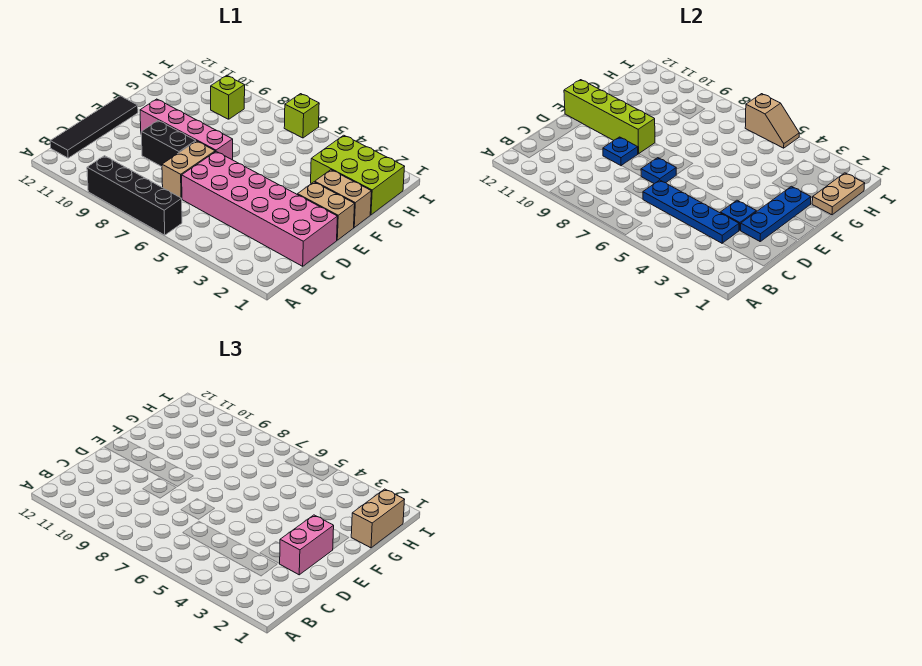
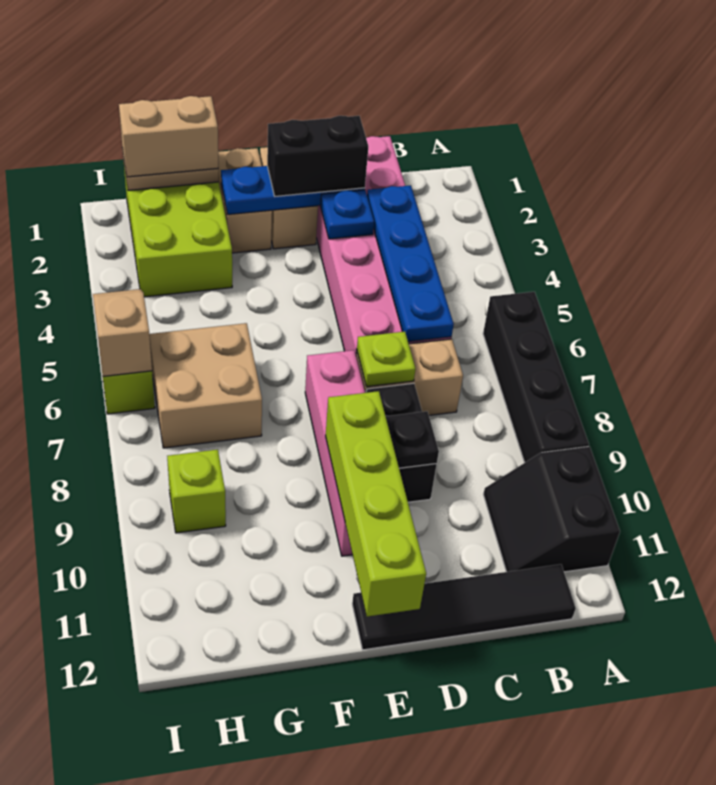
none -> black 2x2 slope [483,446,620,572]
pink 1x2 brick [280,515,334,575] -> black 1x2 brick [267,116,368,196]
blue 1x1 plate [641,158,676,184] -> lime 1x1 plate [357,332,415,387]
blue 1x1 plate [603,137,638,166] -> black 1x1 plate [386,411,439,468]
none -> tan 2x2 brick [149,323,262,448]

